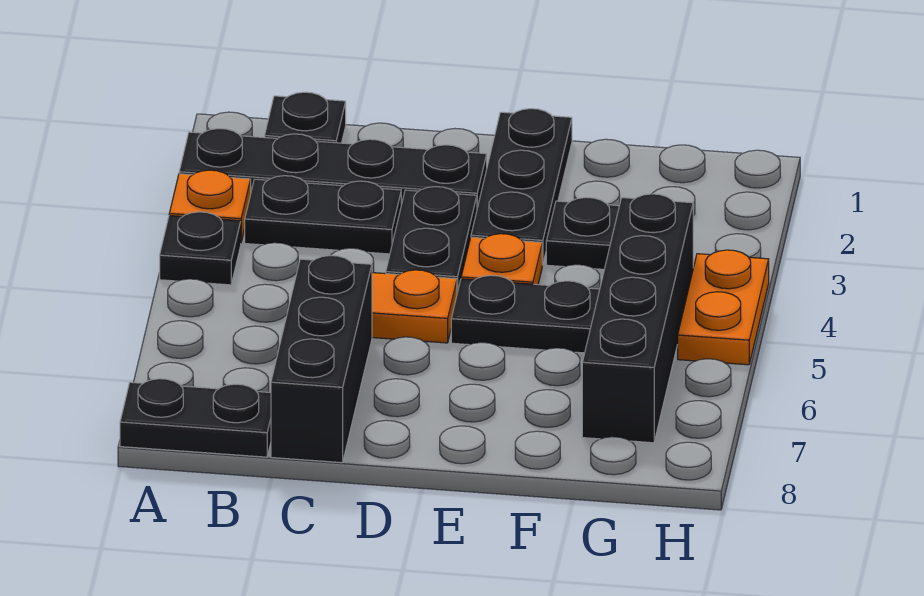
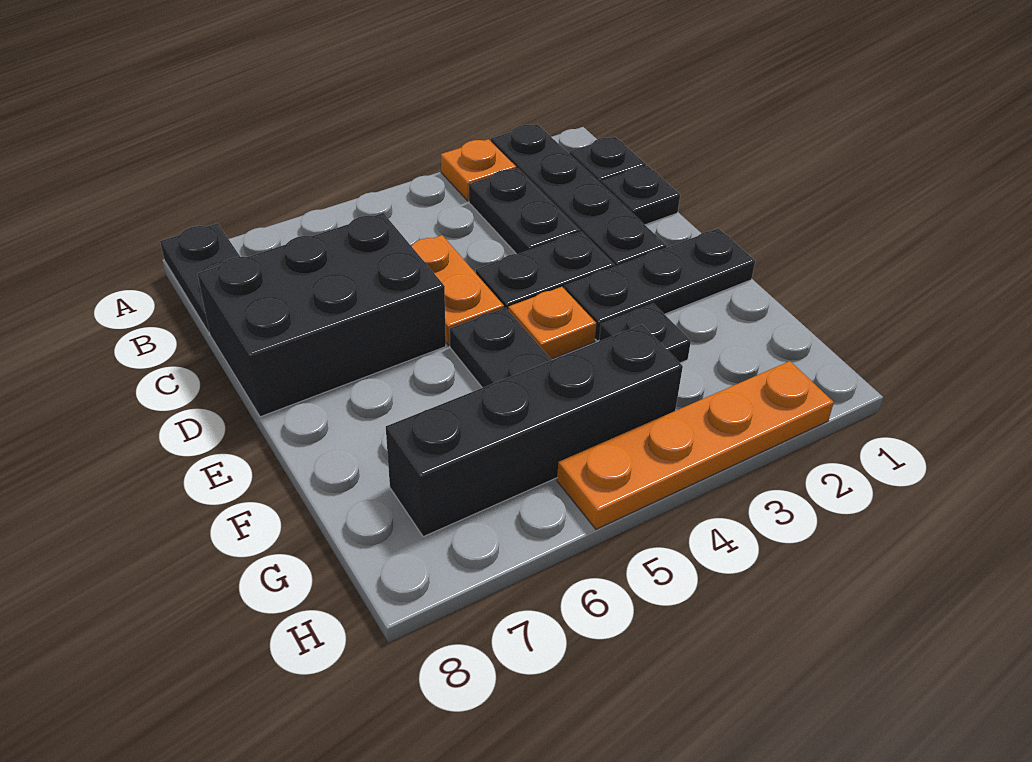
black 1x1 plate [160,212,241,285] -> black 1x1 plate moved to [601,166,680,225]
black 1x3 brick [271,256,372,463] -> black 2x3 brick [197,213,446,417]
orange 1x2 plate [678,250,769,365] -> orange 1x4 plate [557,361,834,529]

